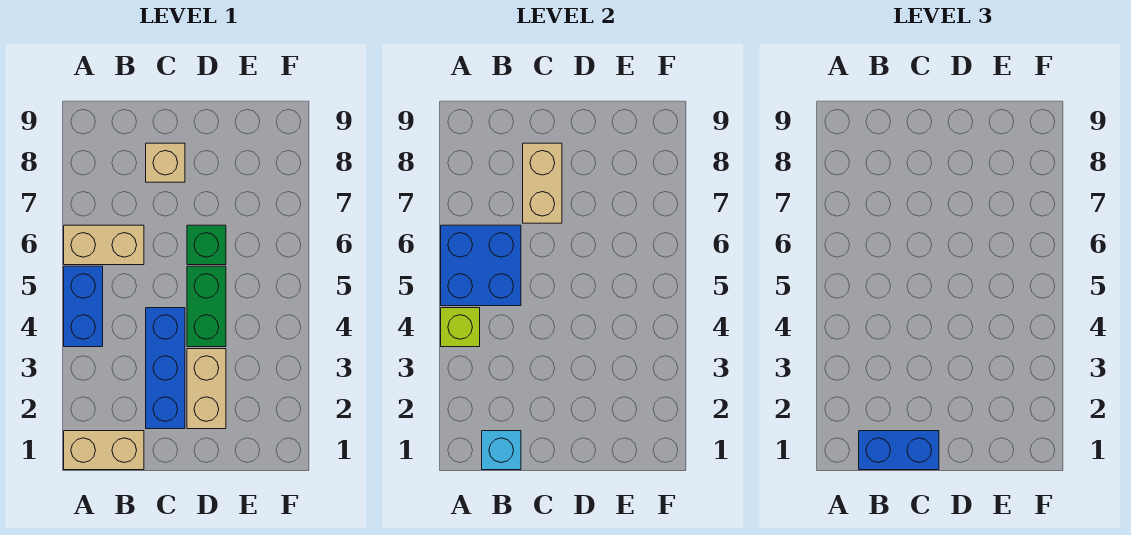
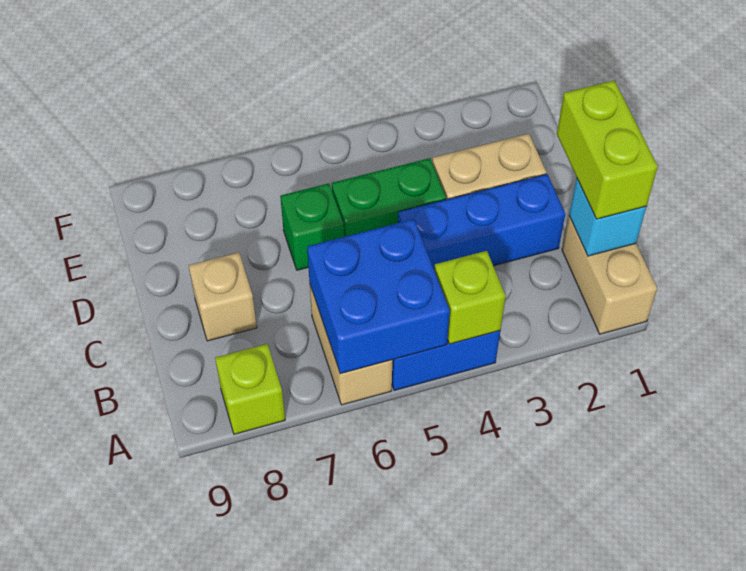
none -> lime 1x1 brick [215,344,285,434]
blue 1x2 brick [859,431,939,470] -> lime 1x2 brick [557,81,658,219]
tan 1x2 brick [523,143,562,223] -> none

